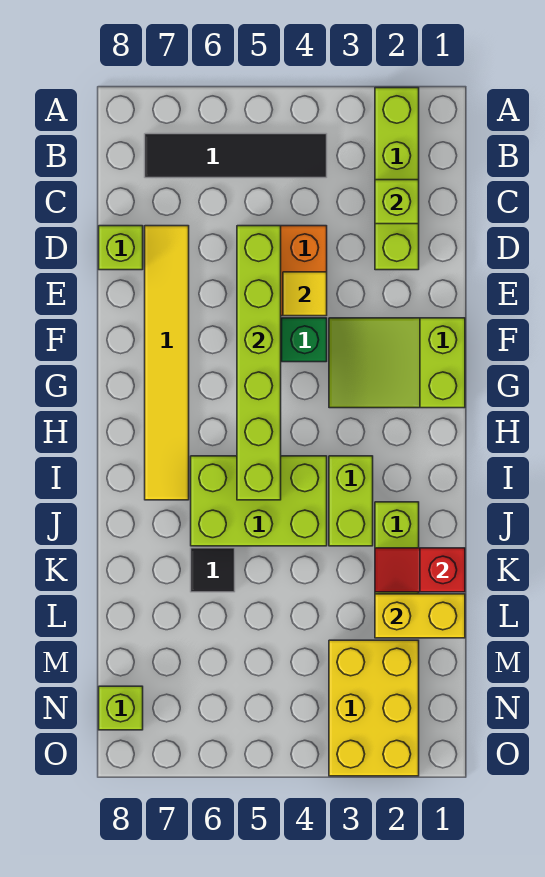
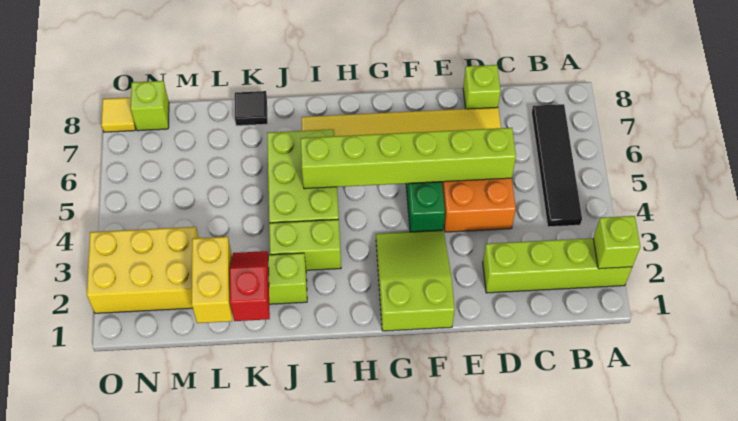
lime 1x1 brick [375,180,419,224] -> lime 1x1 brick moved to [593,216,640,269]
yellow 1x1 tile [283,272,327,316] -> yellow 1x1 tile moved to [101,98,136,132]
black 1x1 tile [191,548,235,592] -> black 1x1 tile moved to [235,91,268,126]

